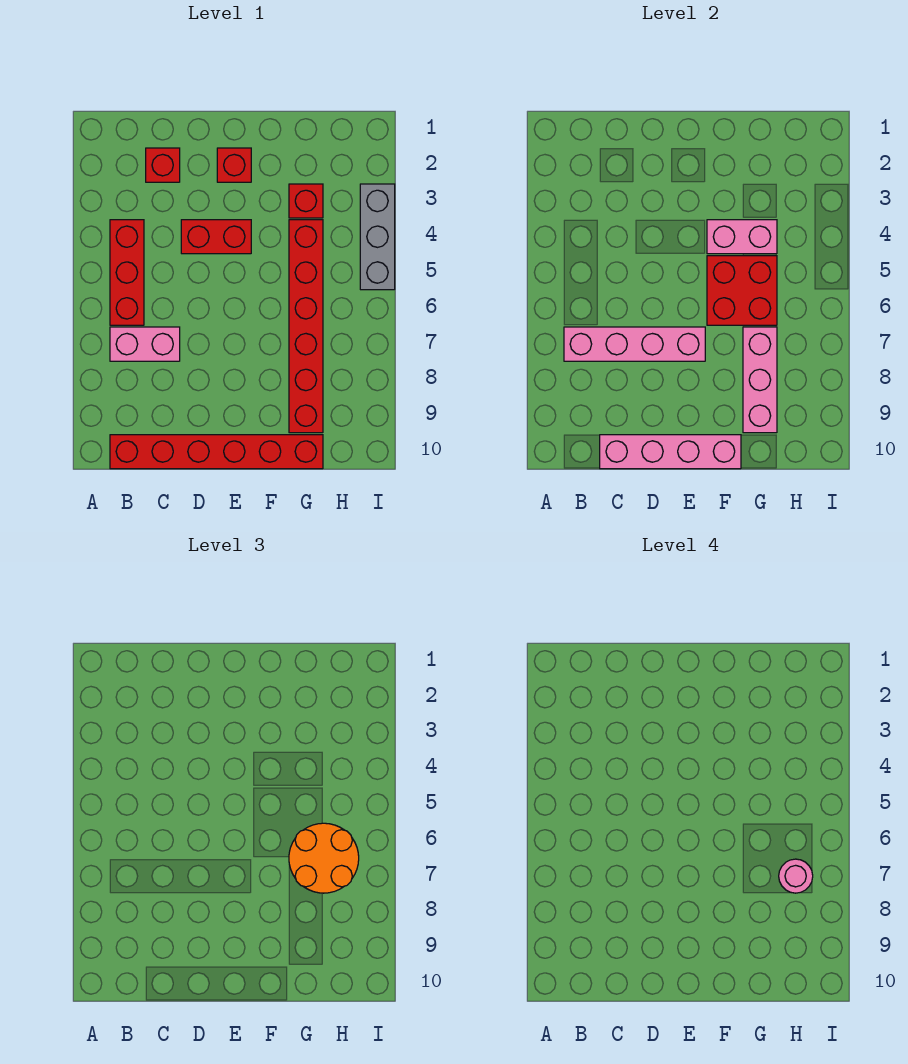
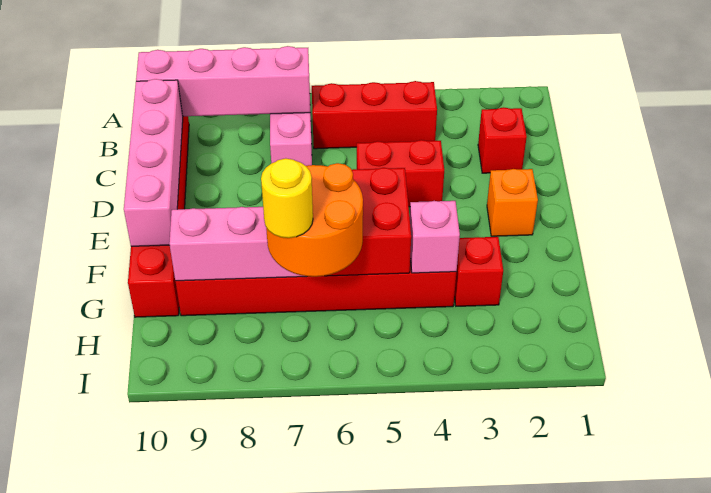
pink 1x4 brick [564,327,705,361] -> pink 1x4 brick turned to [136,46,310,116]
red 1x2 brick [181,220,251,254] -> red 1x2 brick turned to [357,140,444,207]
red 1x1 brick [217,148,251,182] -> orange 1x1 brick [487,169,538,236]
pink 1x2 brick [707,220,777,254] -> pink 1x1 brick [410,201,460,273]
pink 1x1 round brick [779,859,813,893] -> yellow 1x1 round brick [261,158,313,238]
grey 1x3 brick [360,184,395,290] -> none

